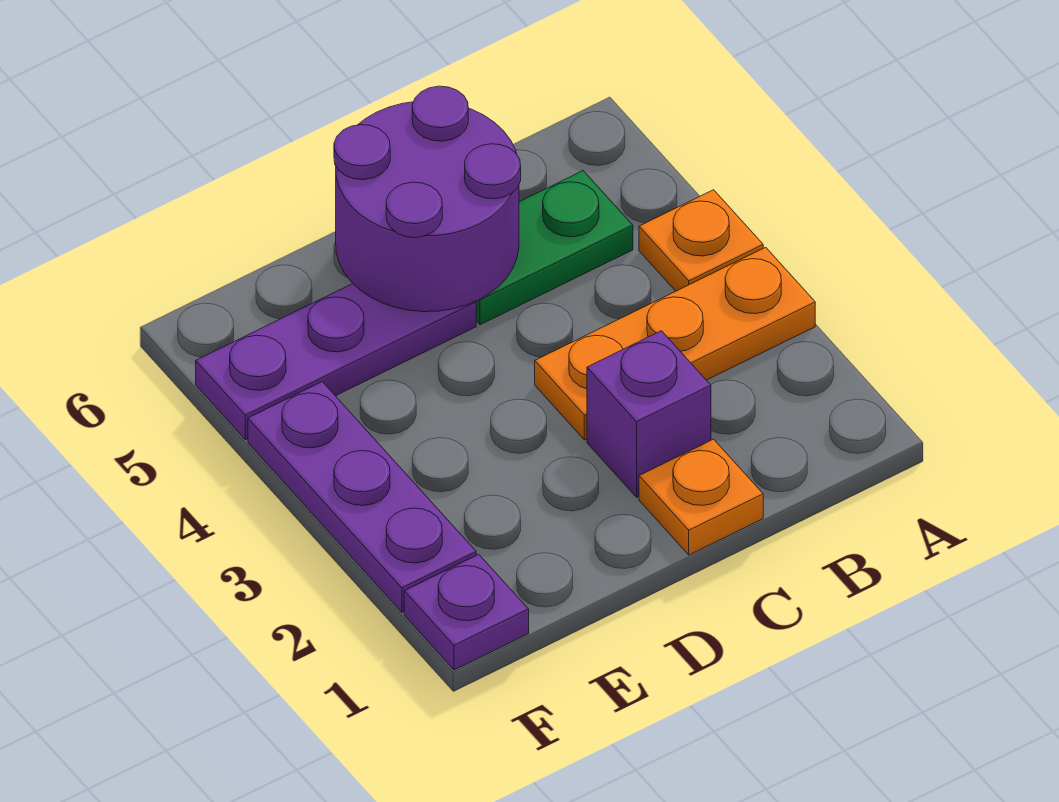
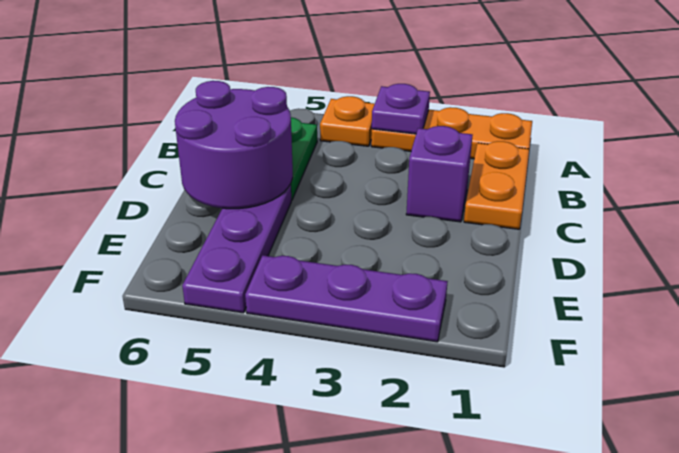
orange 1x3 plate [535,247,815,440] -> orange 1x3 plate turned to [371,107,532,159]
orange 1x1 plate [639,439,763,555] -> orange 1x2 plate [464,141,529,229]
purple 1x1 plate [404,554,529,670] -> purple 1x1 plate moved to [372,84,430,134]

